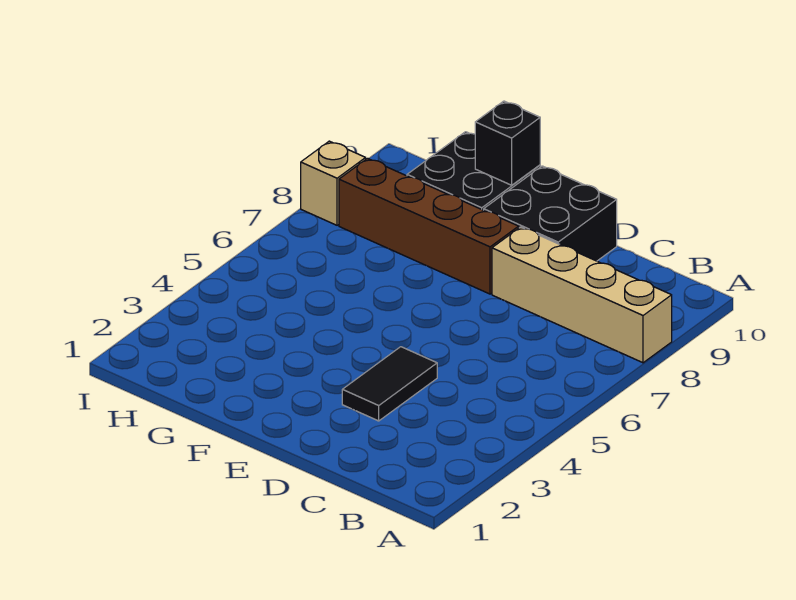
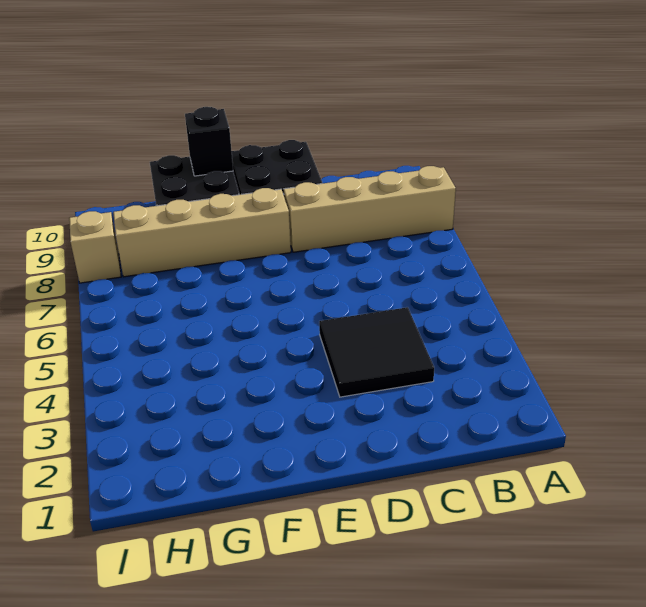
black 1x2 tile [342,347,437,421] -> black 2x2 tile [319,307,434,397]
brown 1x4 brick [339,158,519,294] -> tan 1x4 brick [113,188,291,277]

